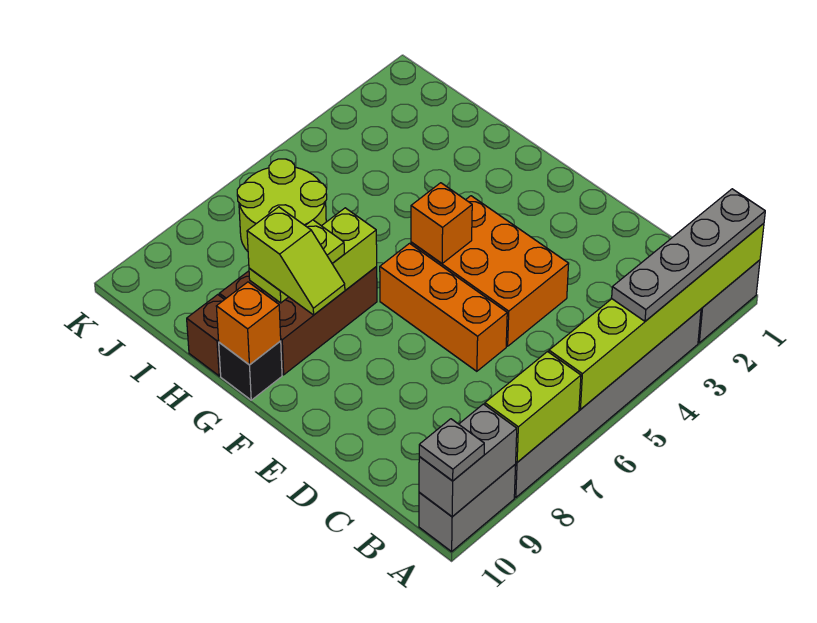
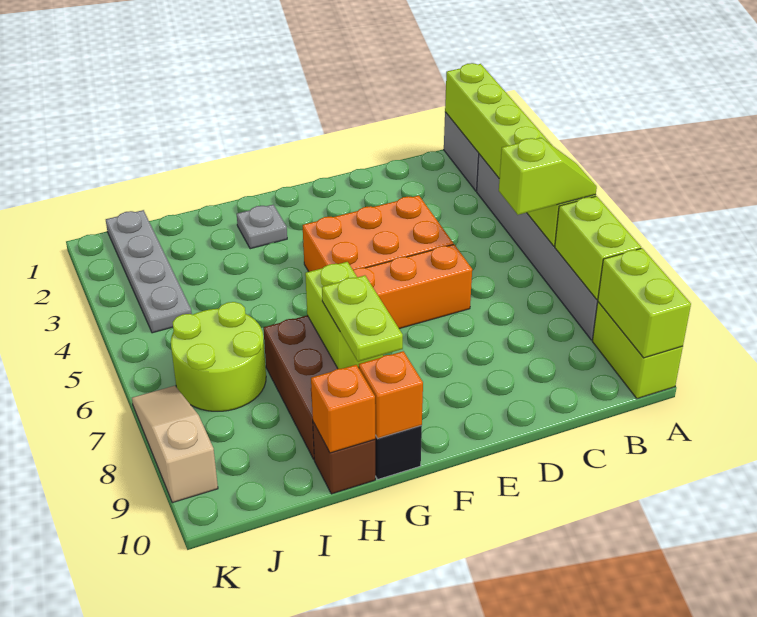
grey 1x4 plate [612,189,765,321] -> grey 1x4 plate moved to [106,210,192,333]
grey 1x2 brick [419,465,516,551] -> lime 1x2 brick [592,302,683,399]
grey 1x2 brick [419,404,517,517] -> lime 1x2 brick [598,248,691,358]
grey 1x1 plate [419,419,484,481] -> grey 1x1 plate moved to [237,205,287,249]
orange 1x1 brick [411,183,472,263] -> orange 1x1 brick moved to [311,365,375,453]
lime 1x2 slope [247,207,345,315] -> lime 1x2 slope moved to [499,138,597,215]
none -> tan 1x3 slope [132,386,218,503]

